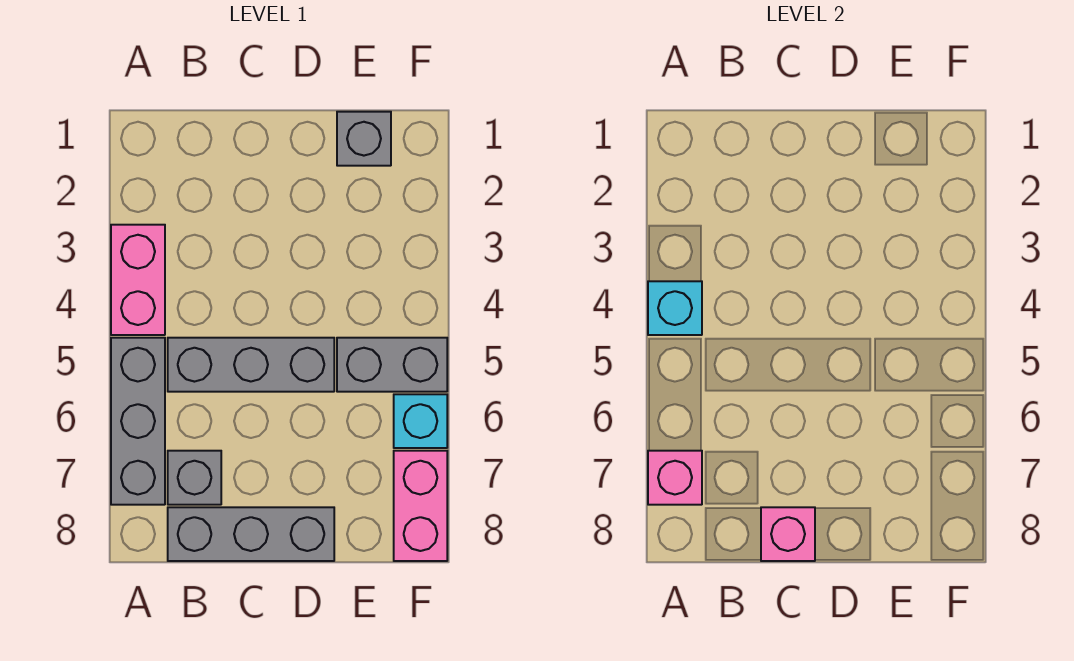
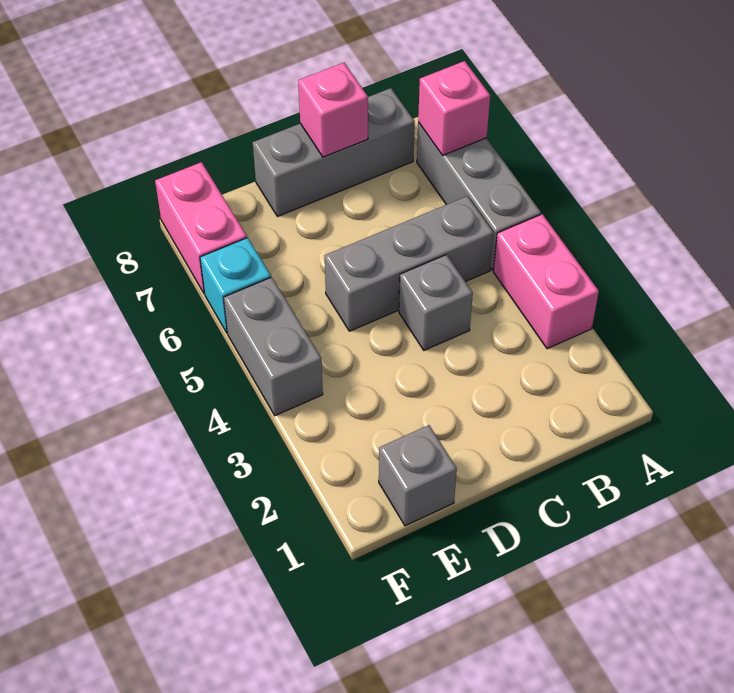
cyan 1x1 brick [648,281,702,335] -> none
grey 1x1 brick [168,451,221,505] -> grey 1x1 brick moved to [399,255,473,350]
grey 1x2 brick [337,338,447,392] -> grey 1x2 brick turned to [224,277,323,416]

